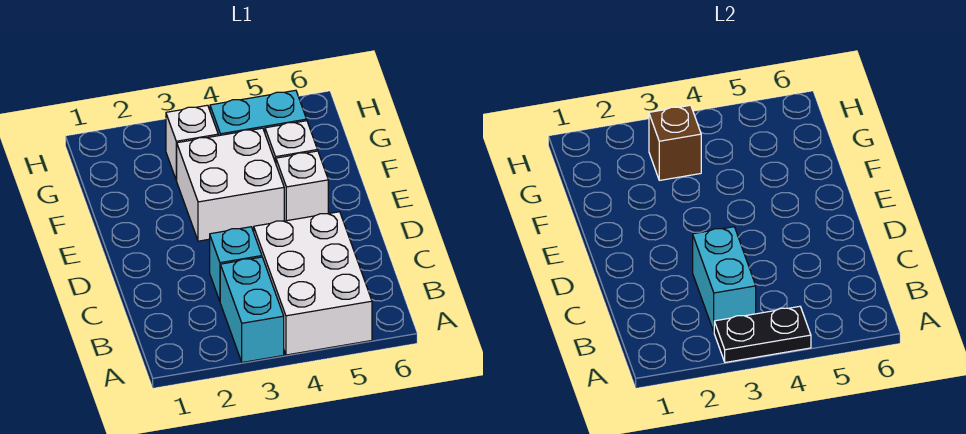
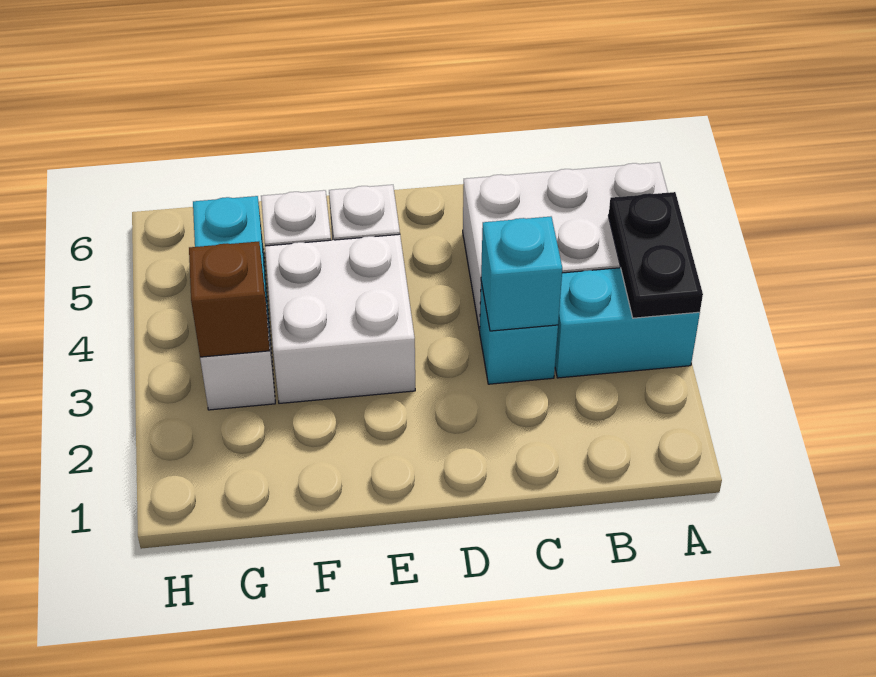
cyan 1x2 brick [693,227,756,331] -> cyan 1x1 brick [481,217,562,331]

